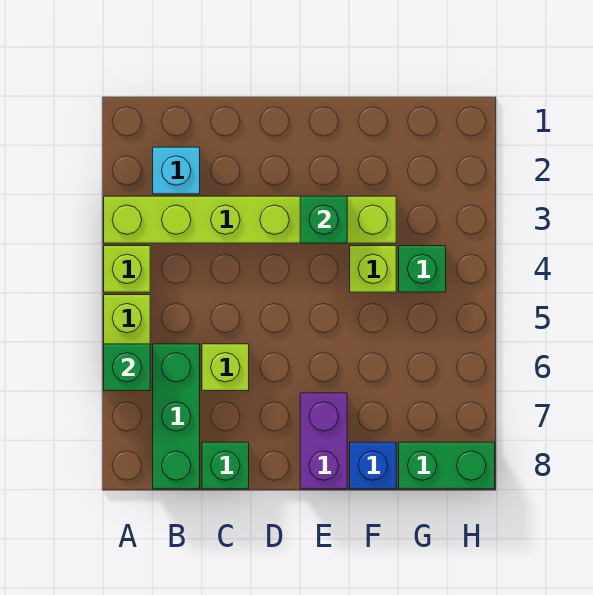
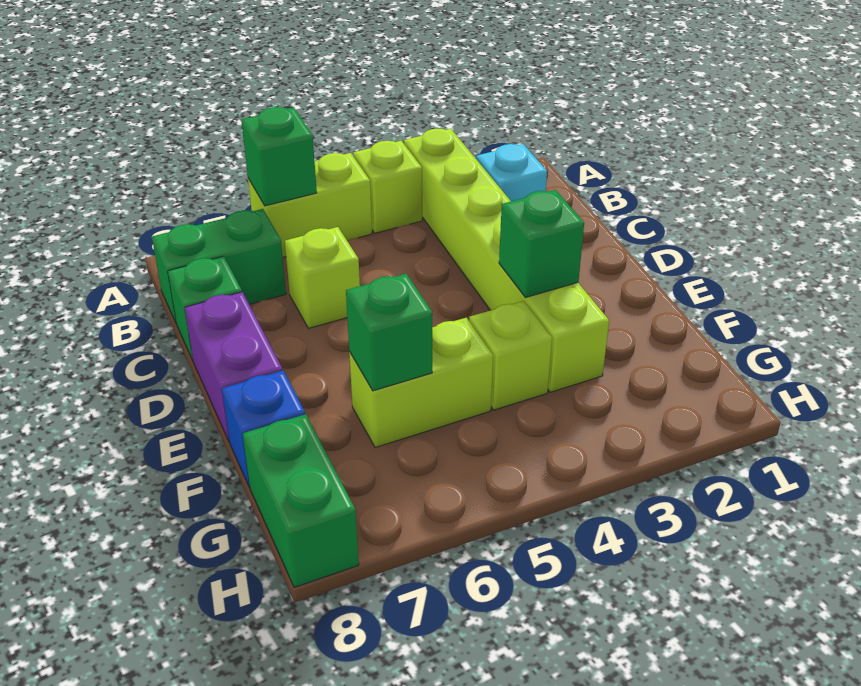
green 1x3 brick [153,344,200,489] -> green 1x2 brick [152,209,286,324]
purple 1x2 brick [300,393,347,489] -> purple 1x2 brick turned to [185,292,283,442]
none -> lime 1x2 brick [349,318,493,448]
green 1x1 brick [399,246,446,292] -> green 1x1 brick moved to [346,274,432,391]

